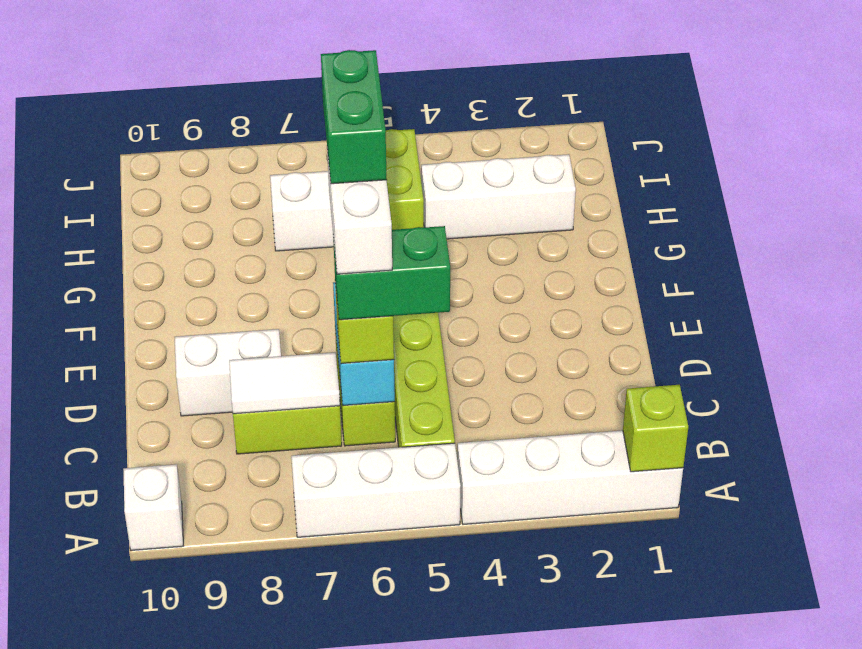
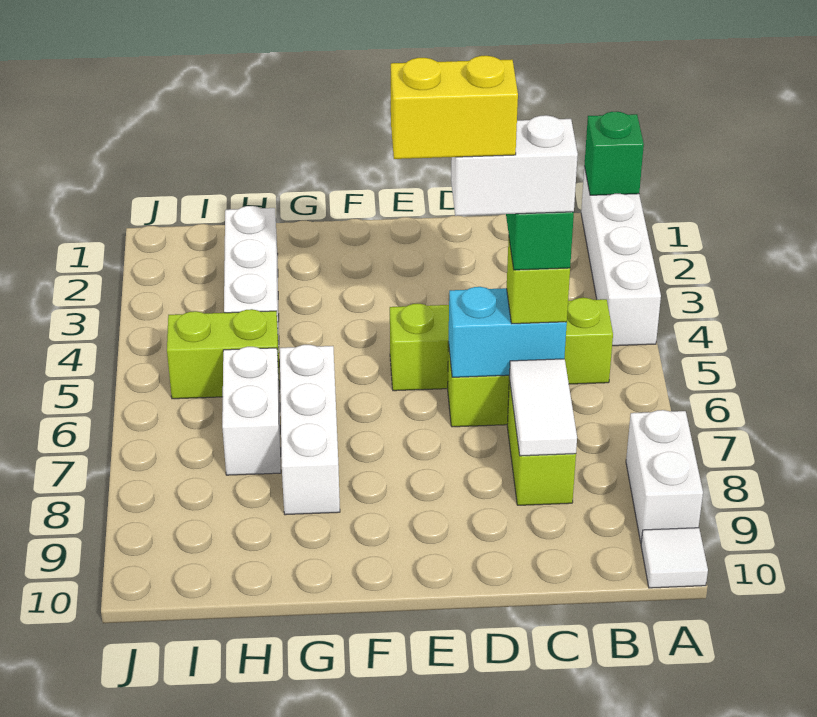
lime 1x1 brick [623,385,688,472] -> green 1x1 brick [584,112,644,195]
white 1x3 brick [291,443,461,537] -> white 1x3 brick moved to [280,345,340,515]
white 1x1 brick [123,464,183,550] -> white 1x1 tile [641,528,708,588]
green 1x2 brick [321,50,387,184] -> yellow 1x2 brick [391,56,518,159]
white 1x2 brick [175,329,281,416] -> white 1x2 brick moved to [626,410,703,542]

